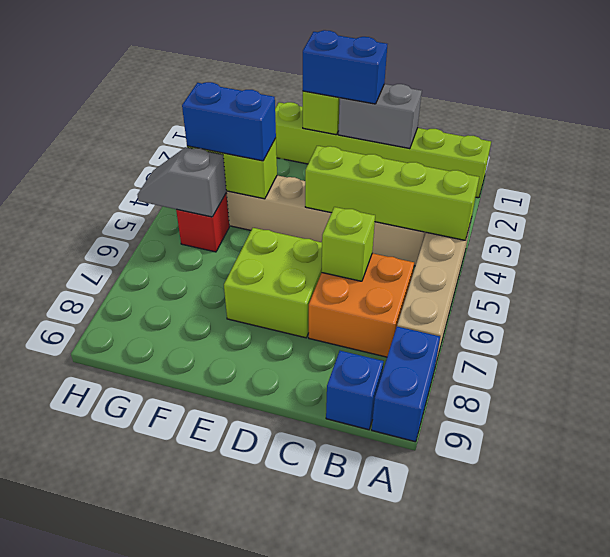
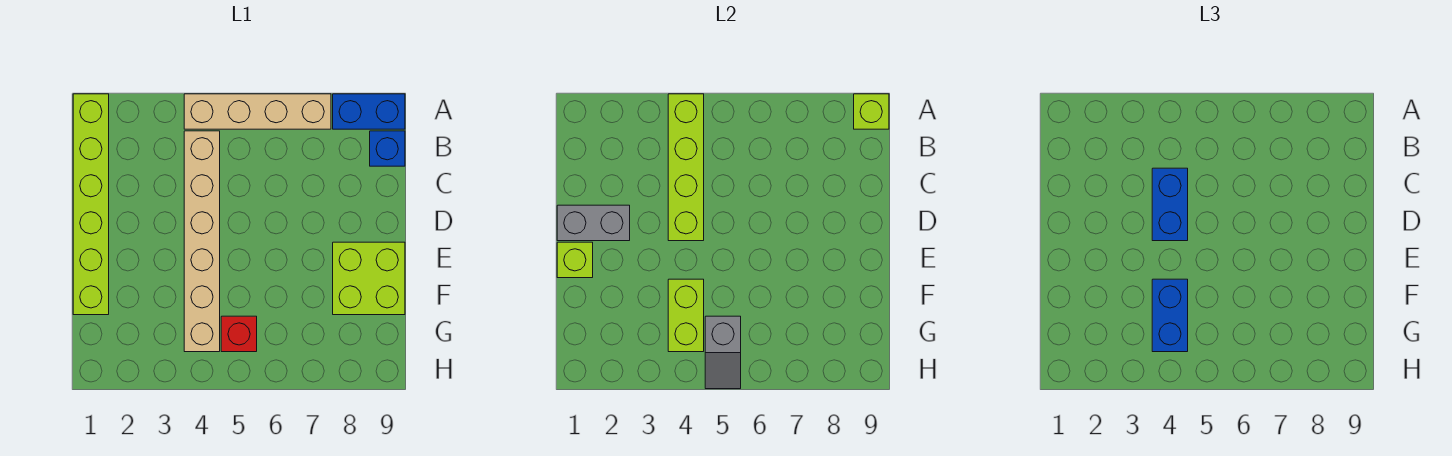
orange 2x2 brick [309,253,414,357] -> none
grey 1x2 brick [338,84,422,149] -> grey 1x2 brick turned to [557,205,630,241]
lime 1x1 brick [322,207,375,281] -> lime 1x1 brick moved to [854,94,889,129]
blue 1x2 brick [303,30,387,104] -> blue 1x2 brick moved to [1152,168,1188,241]
lime 2x2 brick [224,228,322,338] -> lime 2x2 brick moved to [333,242,405,315]

